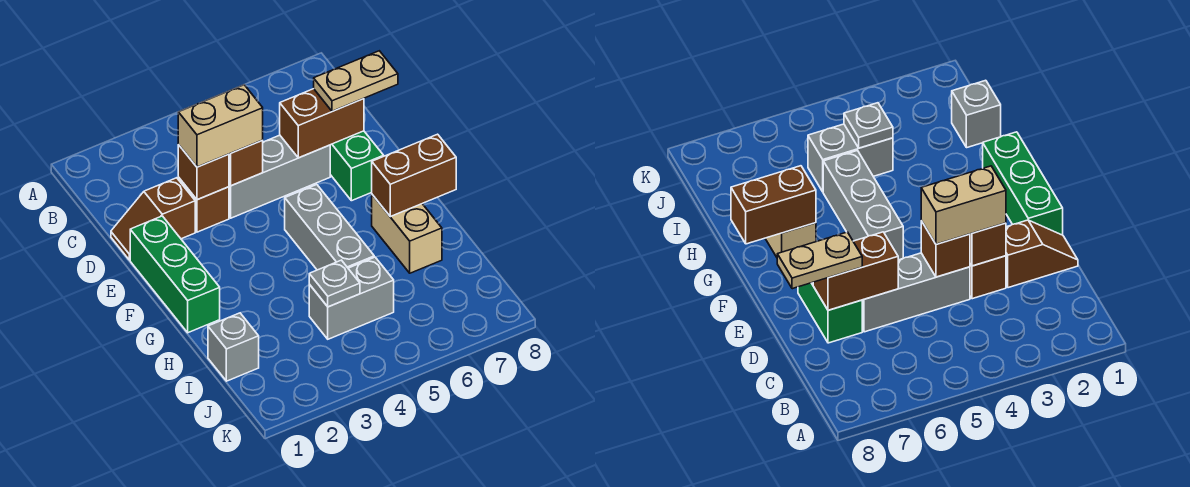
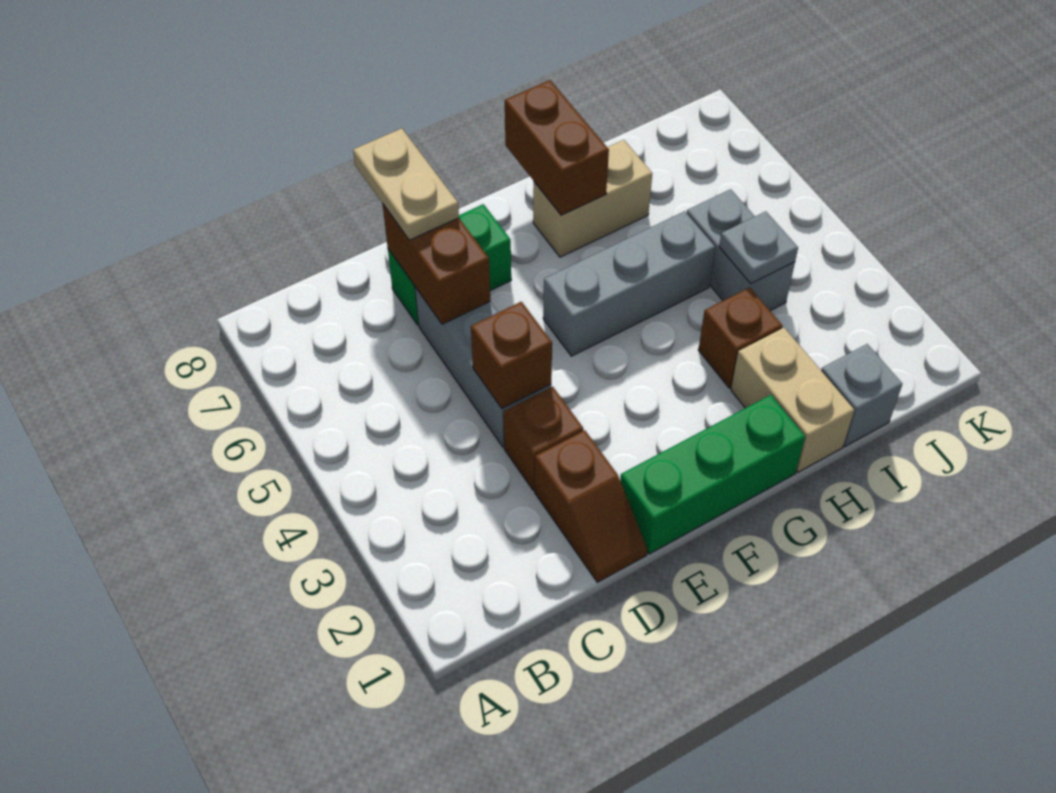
brown 1x1 brick [178,145,229,200] -> brown 1x1 brick moved to [698,288,782,388]
tan 1x2 brick [178,85,263,167] -> tan 1x2 brick moved to [731,328,854,472]

